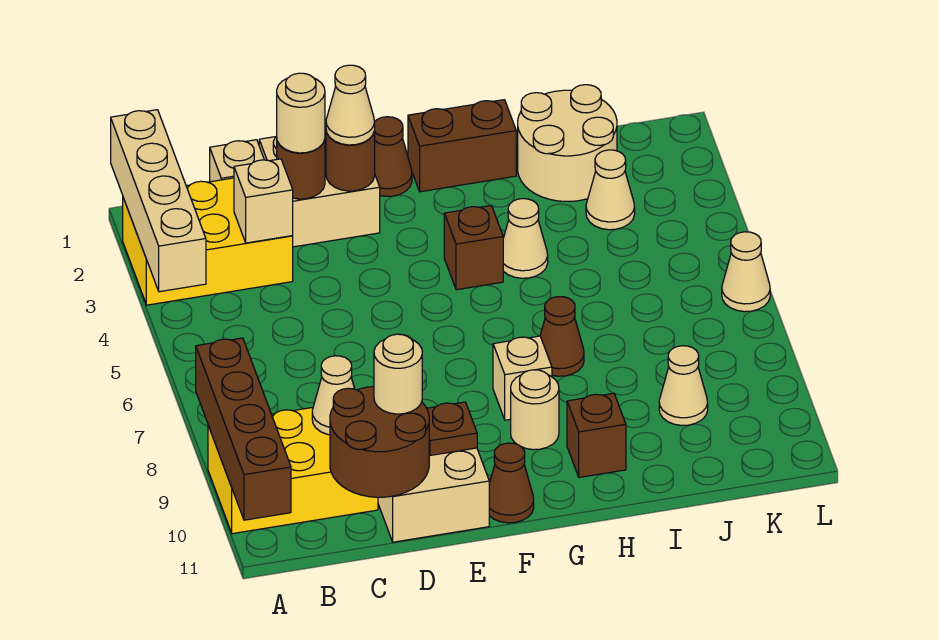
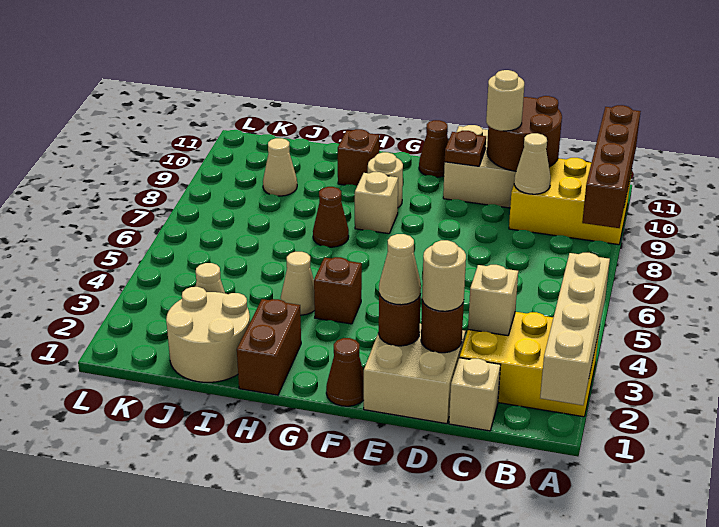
brown 1x2 brick [408,100,516,192] -> brown 1x2 brick turned to [237,299,301,395]
tan 1x1 cone [722,232,770,312] -> none

